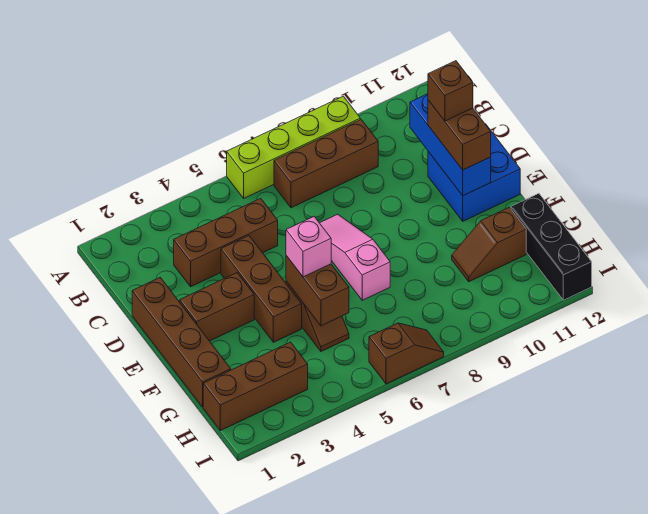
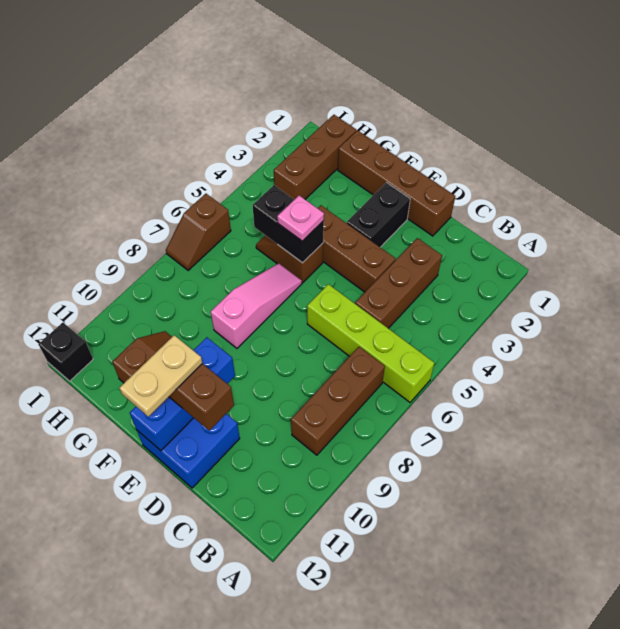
lime 1x4 brick [227,96,360,198] -> lime 1x4 brick turned to [307,284,434,402]
blue 1x3 brick [410,94,491,196] -> blue 1x3 brick turned to [130,337,235,451]
pink 1x3 slope [320,214,390,300] -> pink 1x3 slope turned to [211,263,302,348]
brown 1x1 brick [428,61,473,121] -> none
brown 1x2 brick [180,273,254,341] -> black 1x2 brick [347,183,410,247]
none -> tan 1x2 plate [119,335,202,417]
brown 1x2 brick [286,256,349,326] -> black 1x2 brick [252,185,324,263]
pink 1x1 brick [286,217,331,277] -> pink 1x1 plate [277,196,324,241]
black 1x3 brick [511,193,592,300] -> black 1x1 brick [38,323,93,381]

